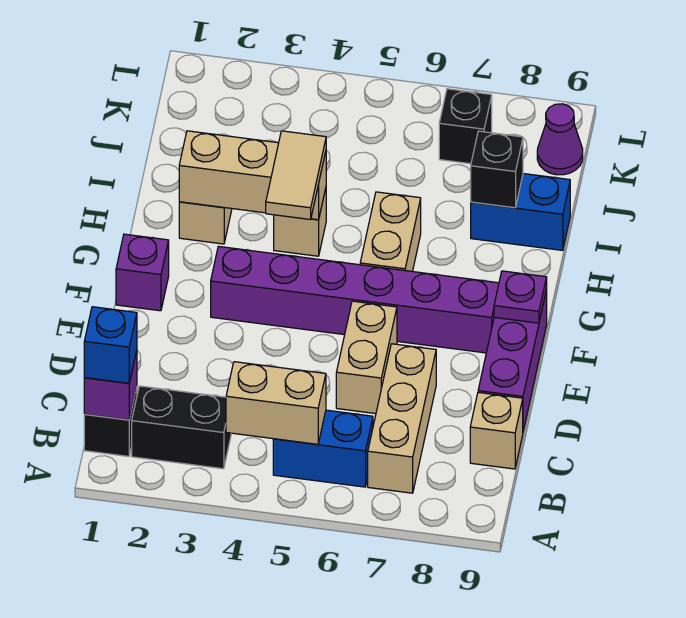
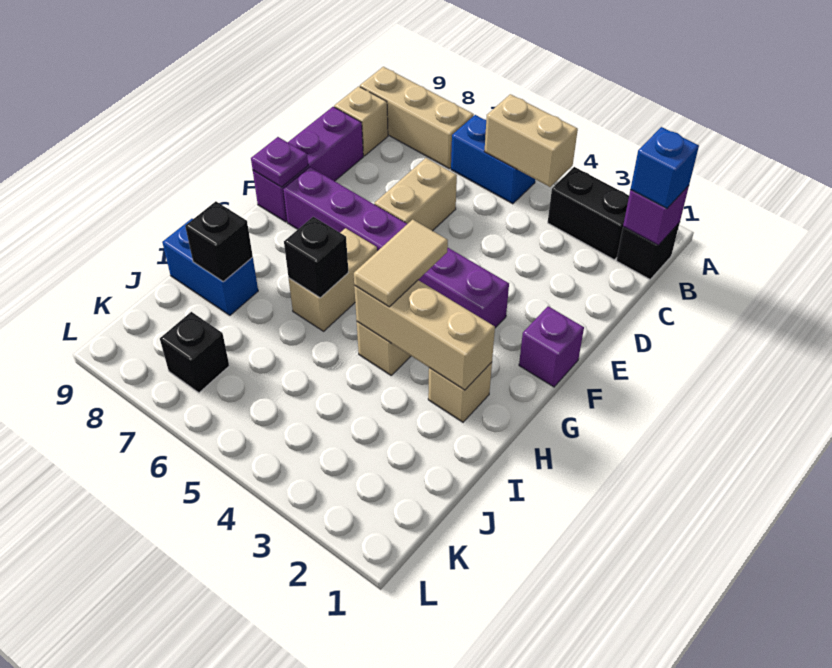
tan 1x3 brick [368,344,436,493] -> tan 1x3 brick turned to [360,67,474,169]
none -> black 1x1 brick [284,217,348,298]
purple 1x1 cone [537,104,583,175] -> none

